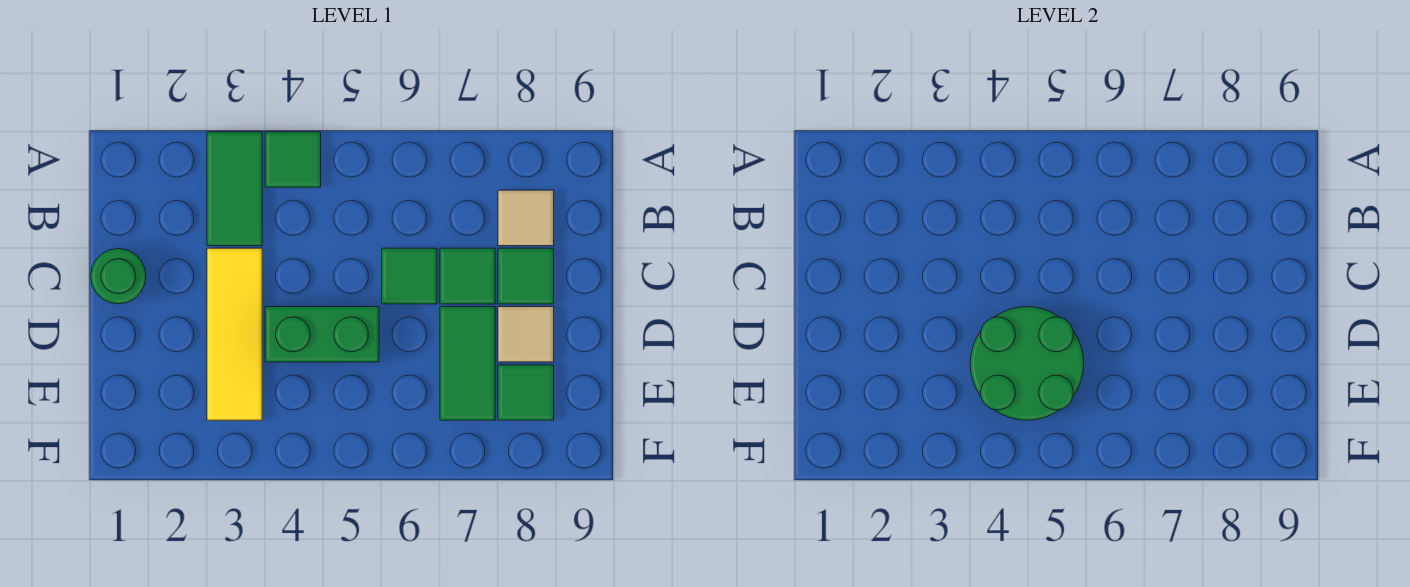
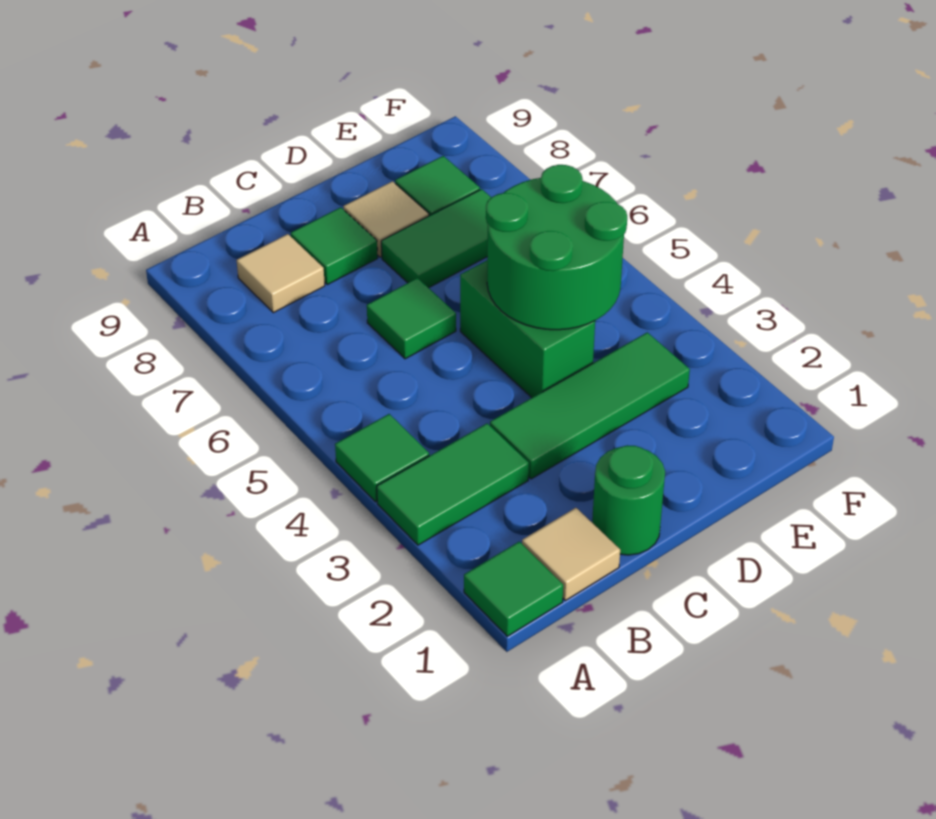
none -> tan 1x1 tile [522,508,620,601]
yellow 1x3 tile [207,248,262,420] -> green 1x3 tile [490,332,690,479]
green 1x1 tile [440,248,495,304] -> green 1x1 tile moved to [464,542,563,636]

